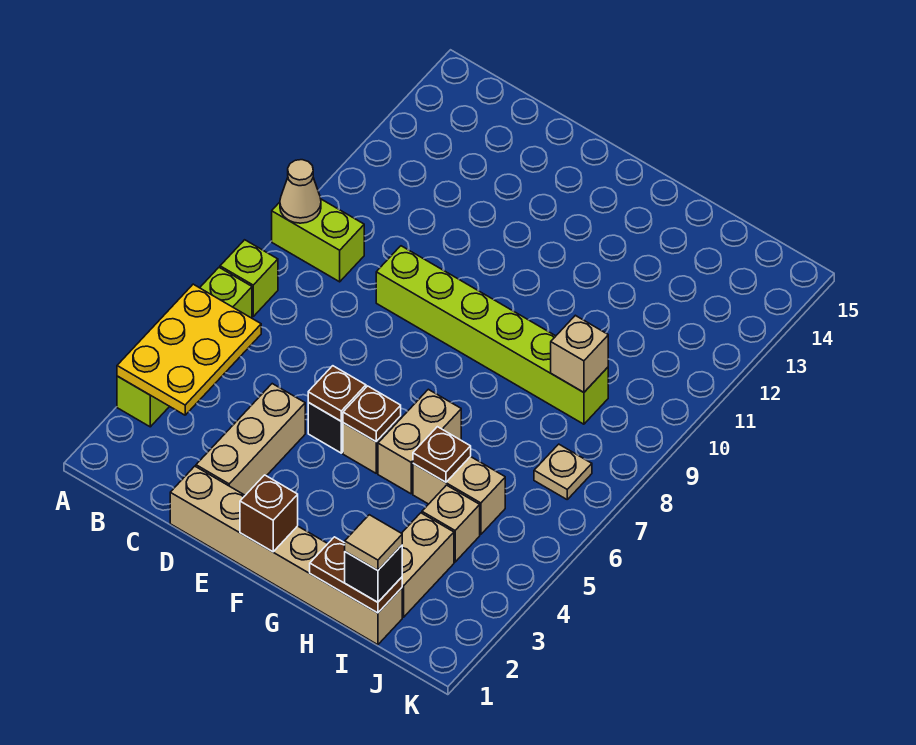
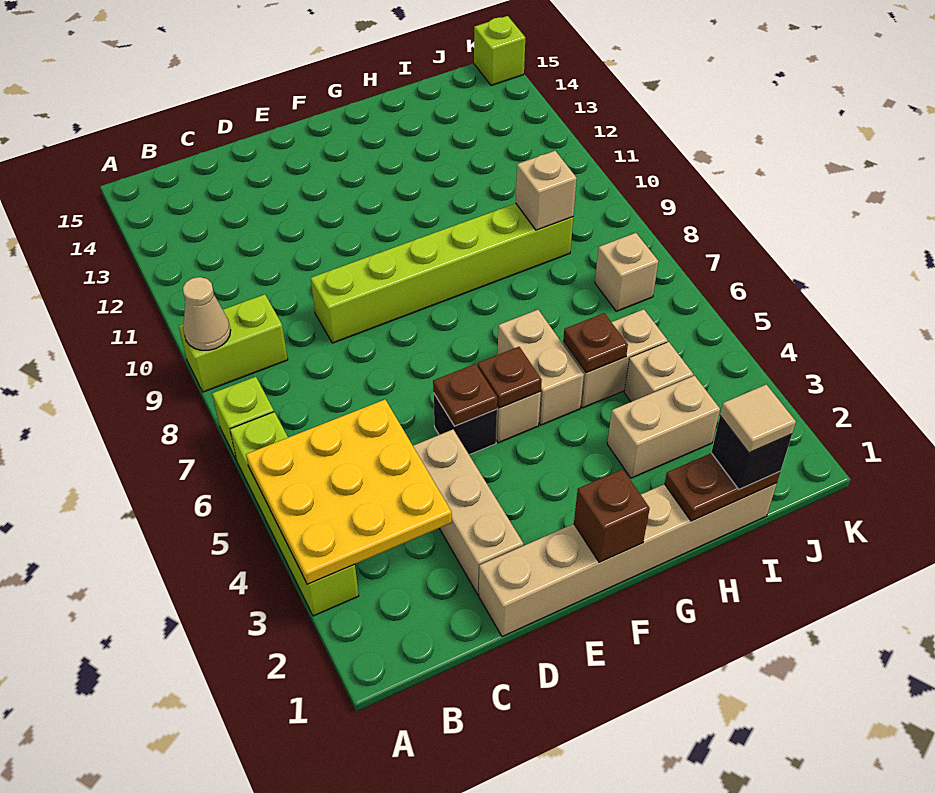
yellow 2x3 plate [117,284,261,415] -> yellow 3x3 plate [246,400,452,584]
tan 1x2 brick [402,513,454,617] -> tan 1x2 brick turned to [607,376,720,478]
tan 1x1 plate [534,444,592,499] -> tan 1x1 brick [595,233,658,311]
none -> lime 1x1 brick [474,16,525,86]

